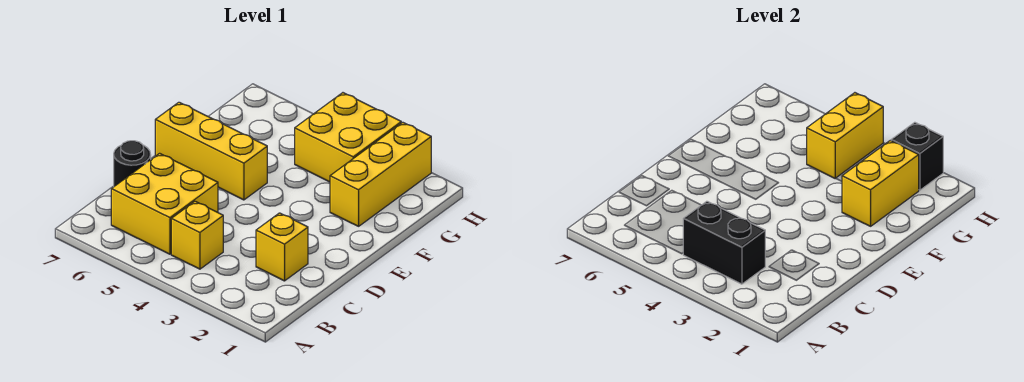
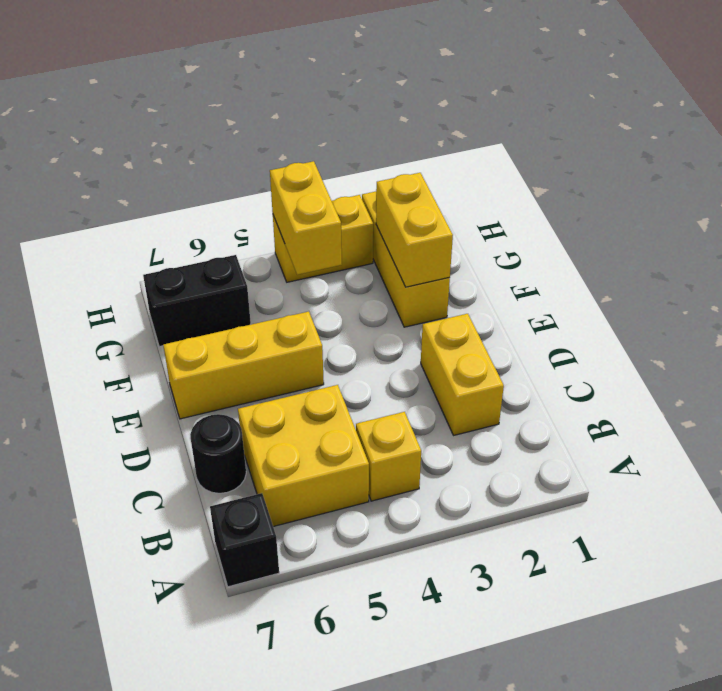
black 1x2 brick [683,201,765,284] -> black 1x2 brick moved to [143,255,251,347]
yellow 1x1 brick [256,213,308,281] -> yellow 1x2 brick [421,314,504,435]
yellow 2x2 brick [295,93,401,182] -> yellow 1x2 brick [273,195,373,282]
black 1x1 brick [891,122,943,190] -> black 1x1 brick moved to [210,493,279,587]

